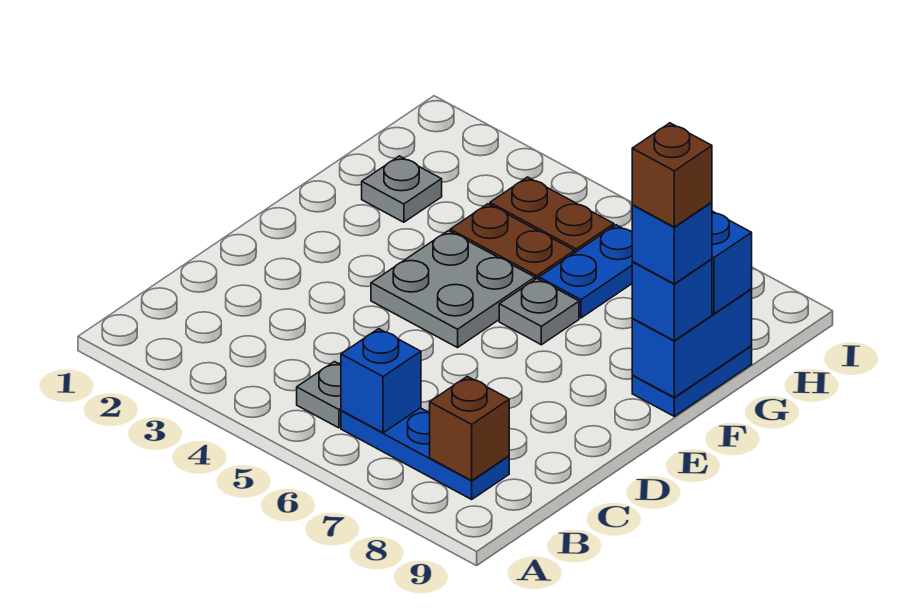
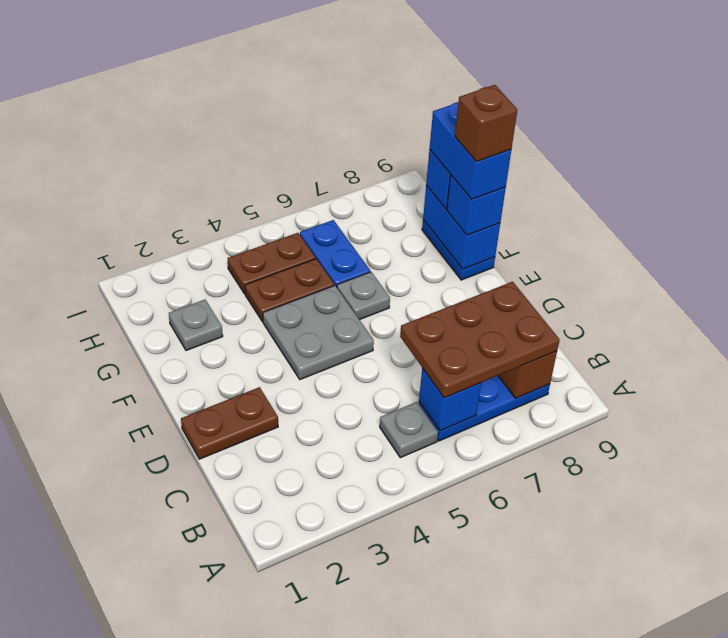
none -> brown 2x3 plate [400,282,559,398]
none -> brown 1x2 plate [181,387,278,459]
blue 1x1 brick [632,202,712,284] -> blue 1x2 brick [430,102,511,200]

